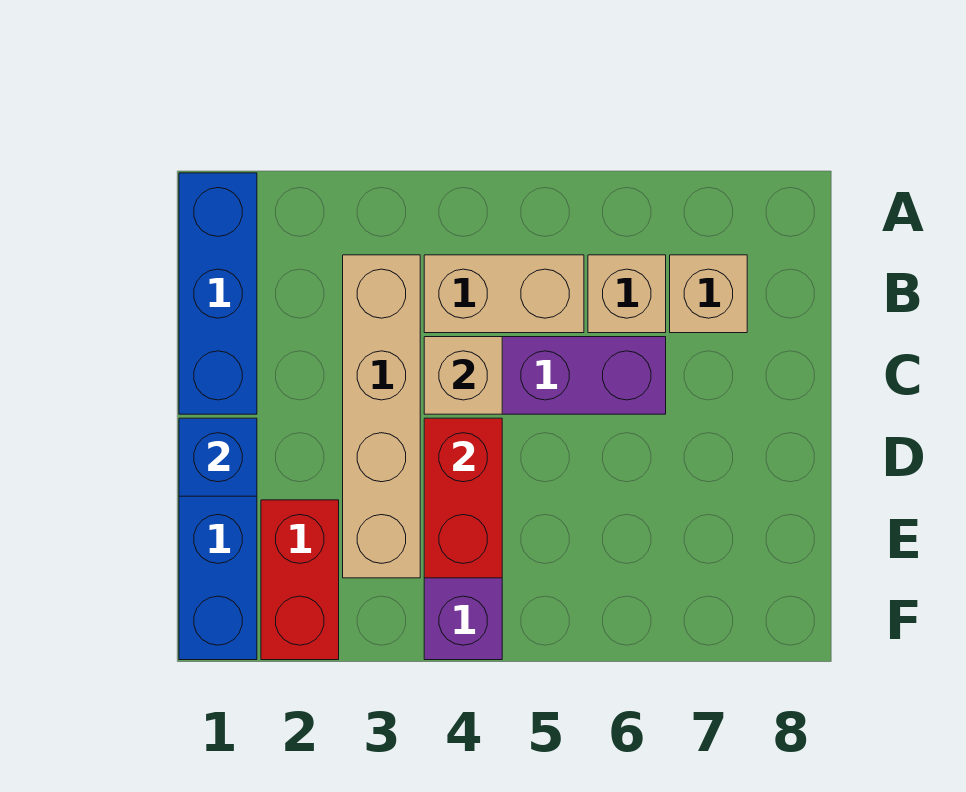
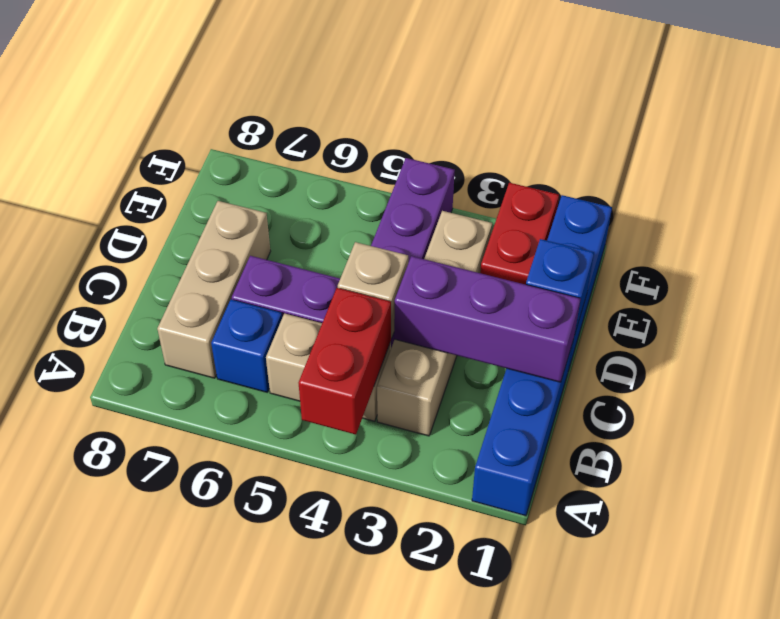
tan 1x1 brick [588,255,666,333] -> blue 1x1 brick [211,300,282,392]
tan 1x1 brick [670,255,747,333] -> tan 1x3 brick [157,201,271,378]
none -> purple 1x3 brick [394,256,581,382]
red 1x2 brick [424,418,502,578] -> red 1x2 brick moved to [299,288,391,435]

